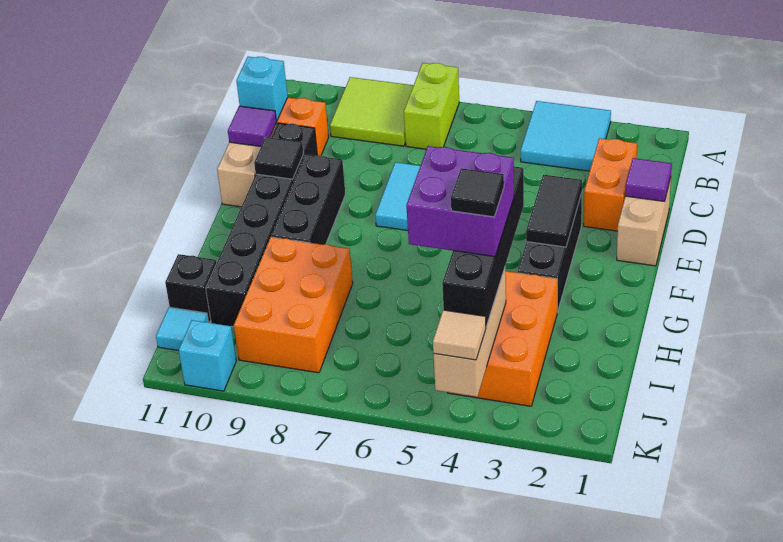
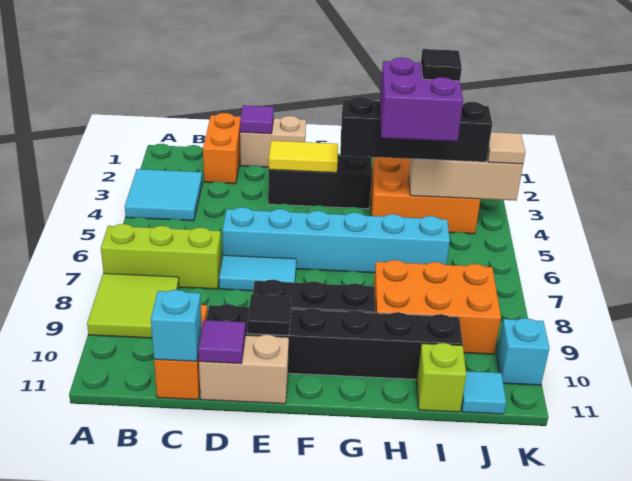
lime 1x2 brick [404,63,459,149] -> lime 1x3 brick [101,224,221,289]
orange 1x2 brick [584,138,637,231] -> orange 1x2 brick turned to [203,113,241,184]
none -> cyan 1x6 brick [223,207,450,273]
black 1x2 tile [526,175,582,247] -> yellow 1x2 tile [269,141,338,173]
black 1x1 brick [165,254,217,322] -> lime 1x1 brick [417,343,466,412]

